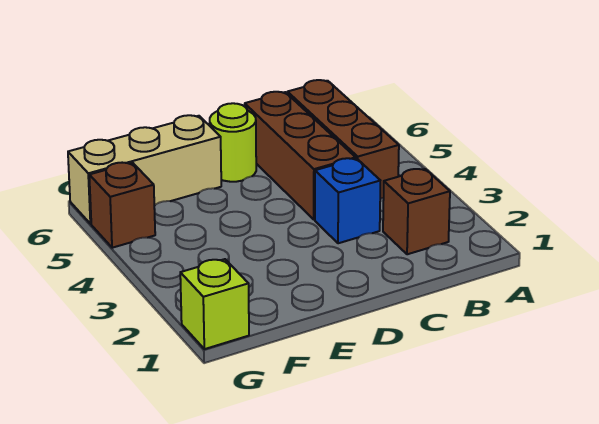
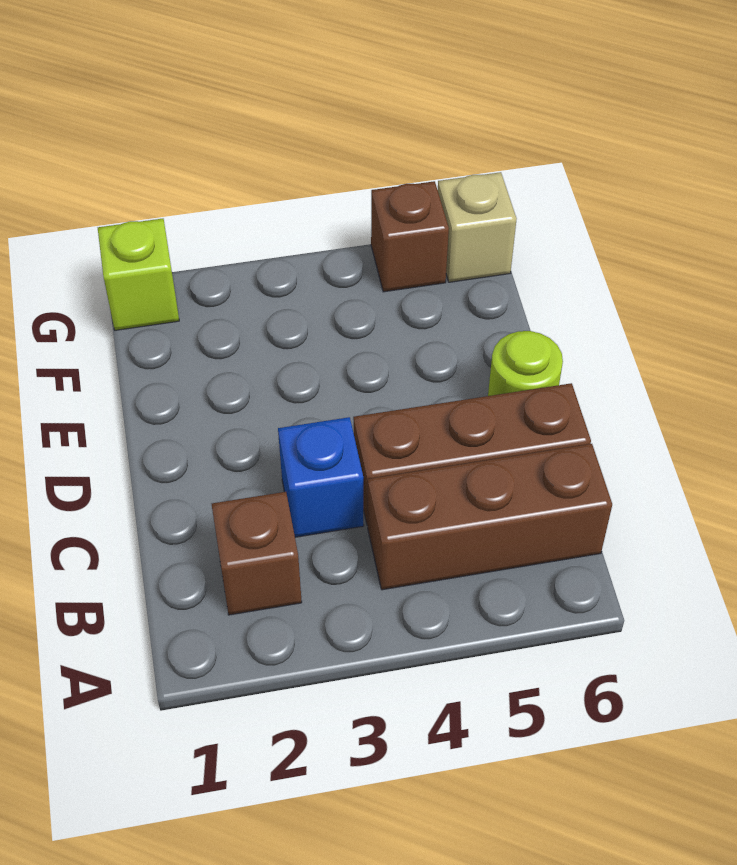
tan 1x3 brick [68,115,221,224] -> tan 1x1 brick [438,172,517,282]

